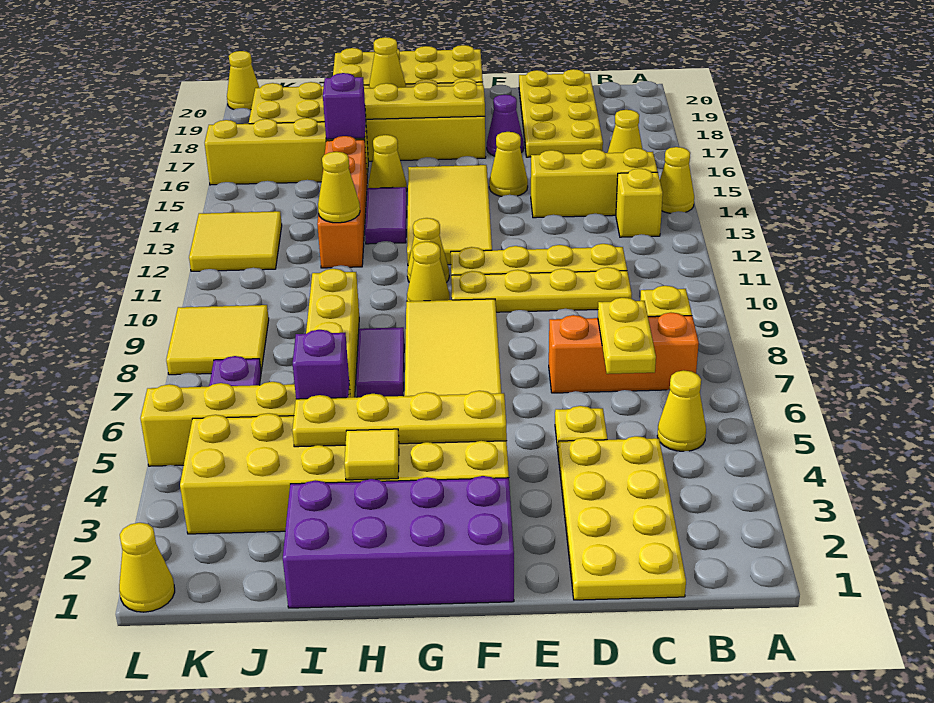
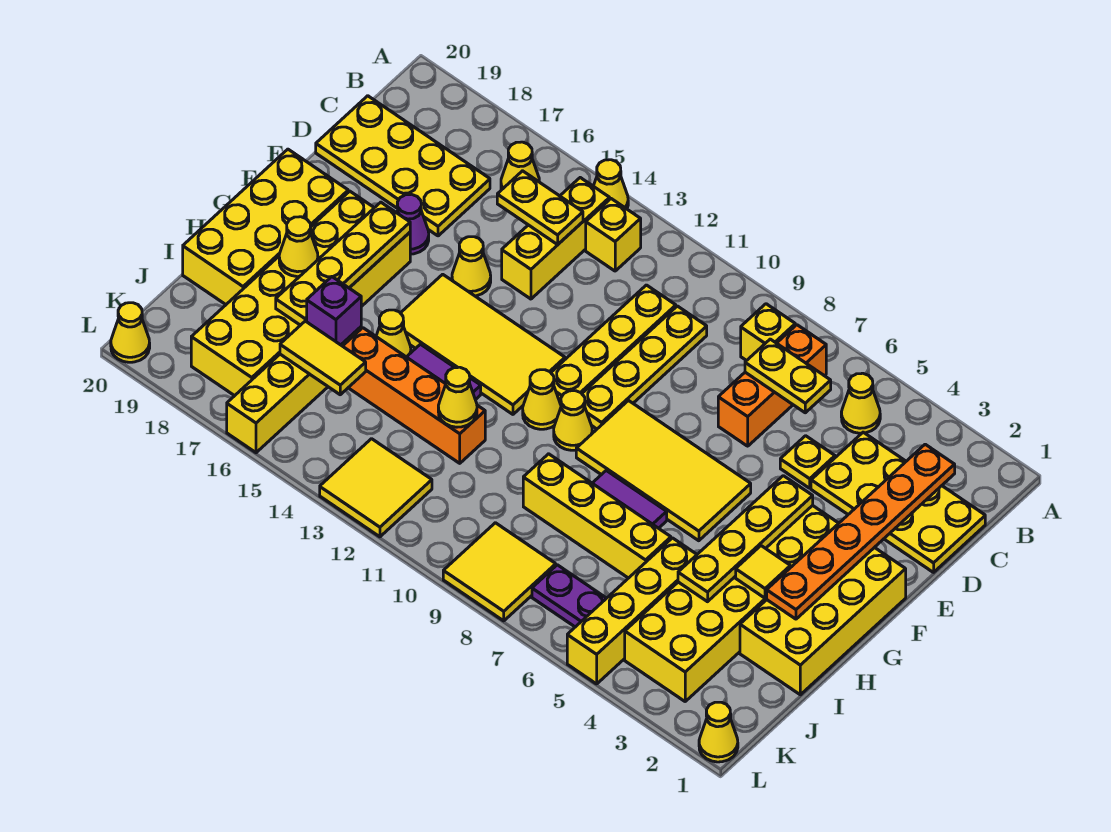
none -> orange 1x6 plate [767,444,955,619]
none -> yellow 1x2 plate [497,171,583,244]
purple 2x4 brick [283,476,514,608] -> yellow 2x4 brick [740,547,906,695]
purple 1x1 brick [293,330,349,399] -> none
none -> yellow 1x2 tile [280,321,366,395]

